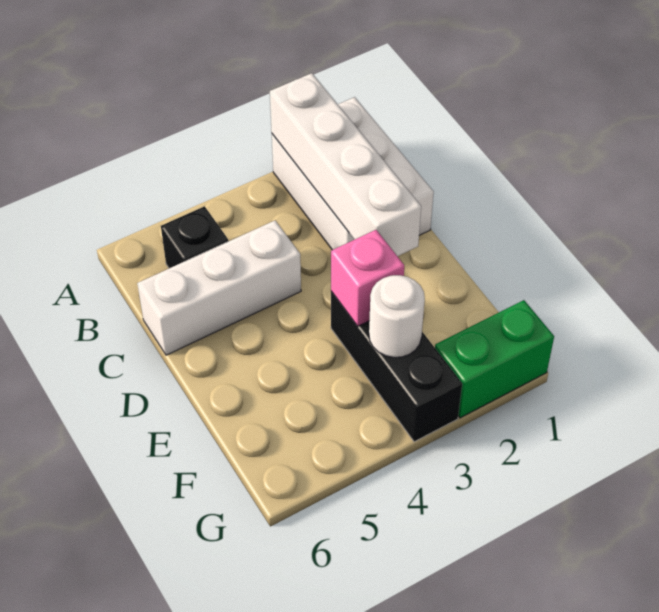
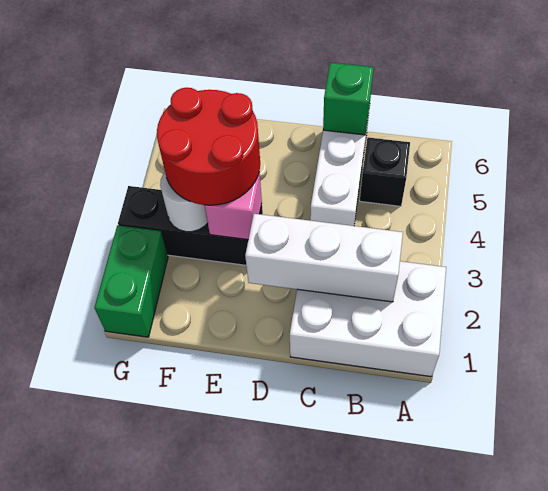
white 1x4 brick [270,73,421,256] -> white 1x3 brick [245,214,403,302]
none -> green 1x1 brick [323,63,374,135]
none -> red 2x2 round brick [157,88,260,205]

